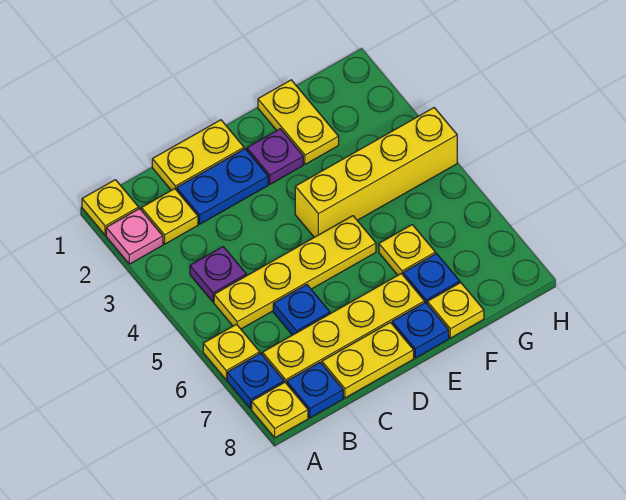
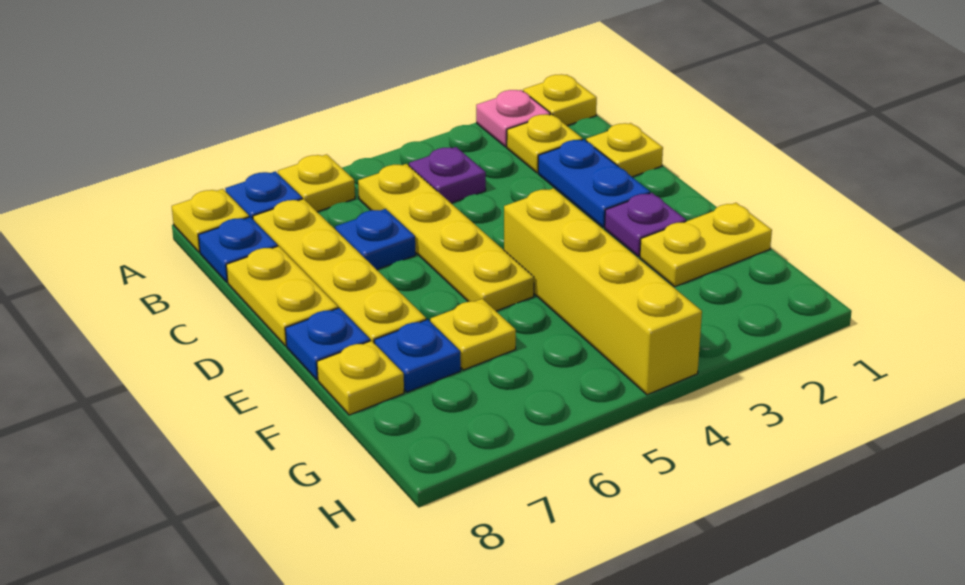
yellow 1x2 plate [152,120,244,190] -> yellow 1x1 plate [586,123,663,177]

